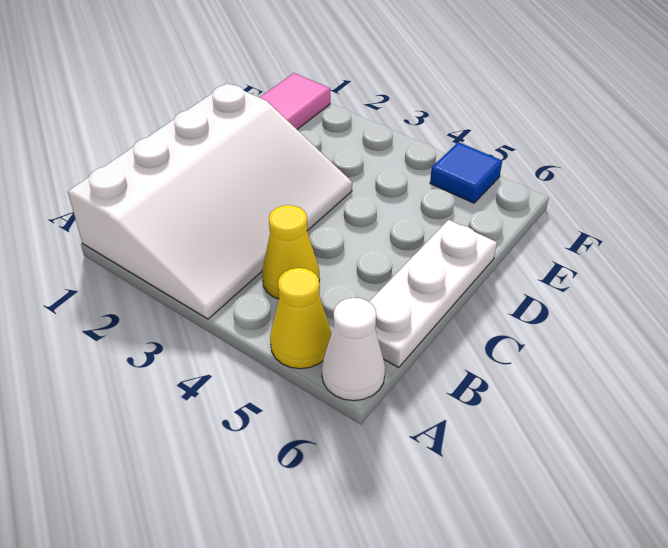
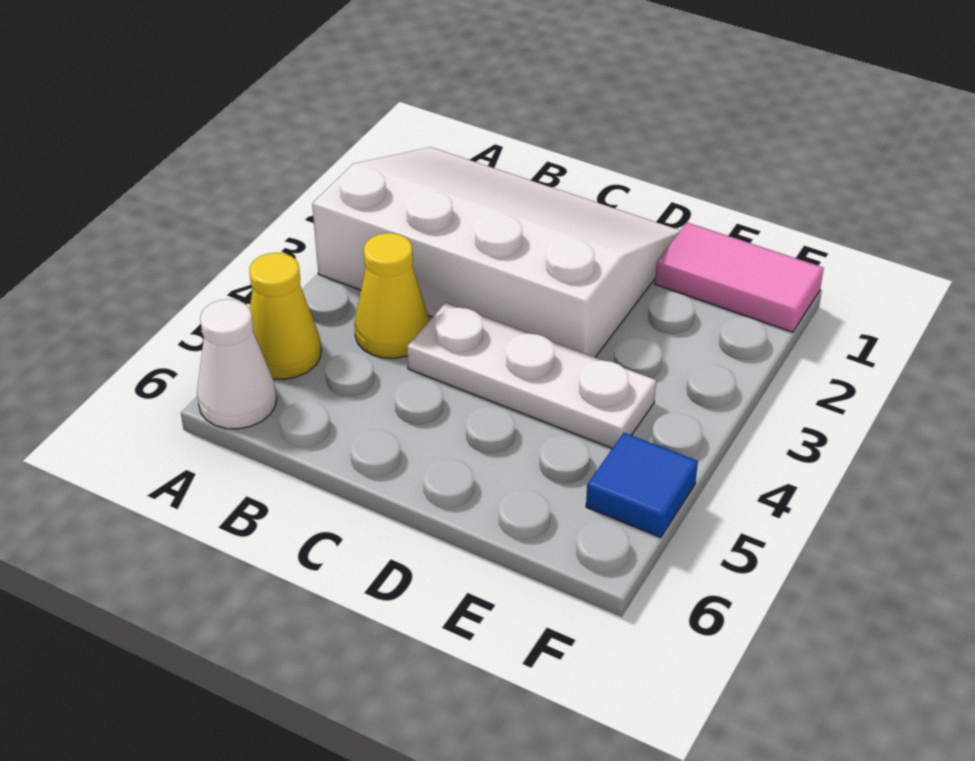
white 3x4 slope [68,83,352,319] -> white 3x4 slope turned to [312,147,681,357]
white 1x3 plate [369,220,497,368] -> white 1x3 plate moved to [407,302,656,448]

